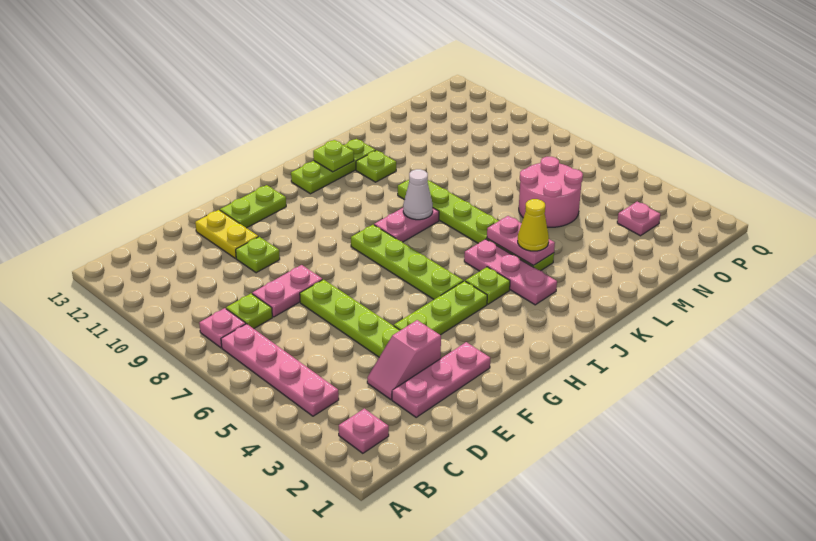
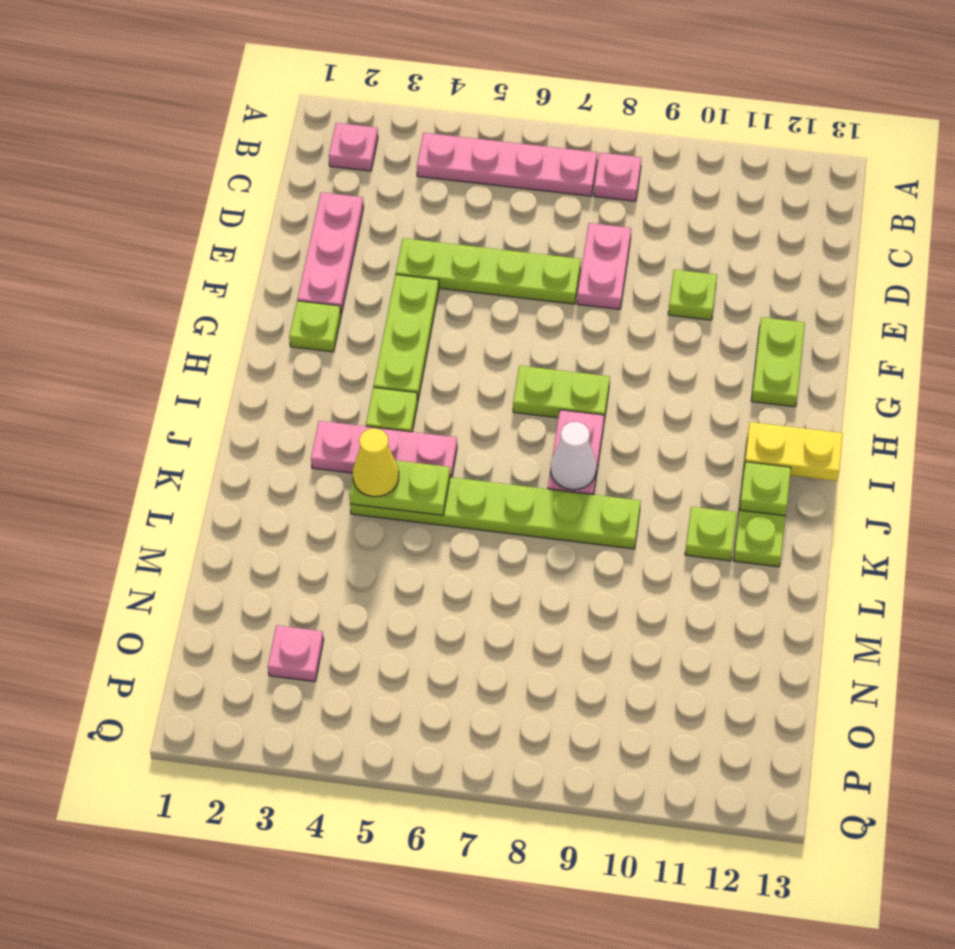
lime 1x1 plate [226,294,272,329] -> lime 1x1 plate moved to [289,301,341,352]
pink 1x2 slope [367,320,441,400] -> none
yellow 1x2 plate [195,210,258,258] -> yellow 1x2 plate moved to [745,422,843,481]
lime 1x4 plate [351,225,463,299] -> lime 1x2 plate [513,366,610,419]
pink 1x2 plate [487,216,555,266] -> lime 1x2 plate [349,460,450,515]
pink 2x2 round brick [519,157,583,227] -> none

